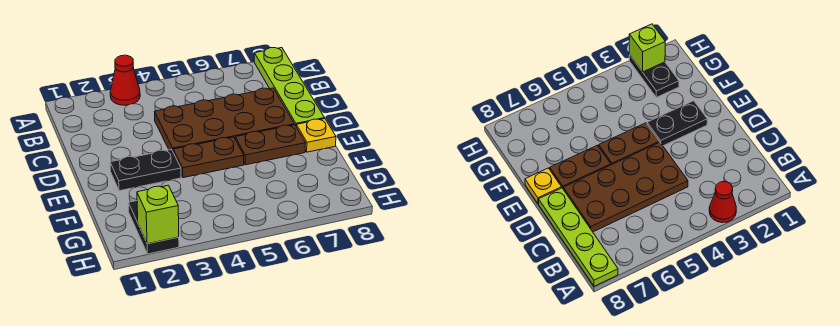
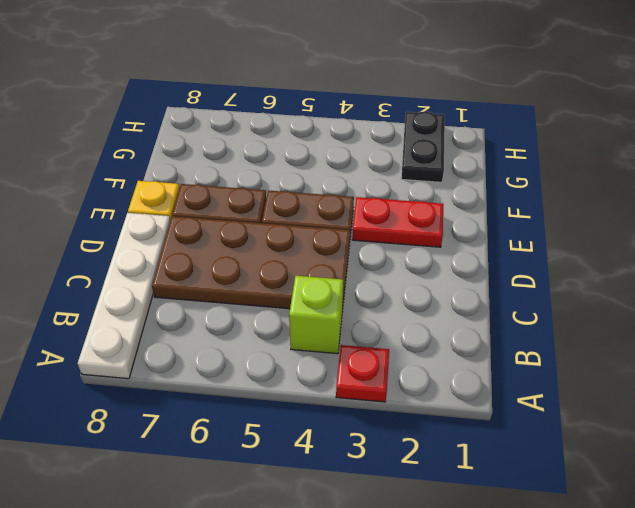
red 1x1 cone [110,55,140,105] -> red 1x1 plate [336,345,389,402]
lime 1x4 plate [254,48,325,125] -> white 1x4 plate [78,213,170,379]
black 1x2 plate [110,150,181,191] -> red 1x2 plate [352,197,443,247]
lime 1x1 brick [137,185,179,244] -> lime 1x1 brick moved to [289,276,343,354]

